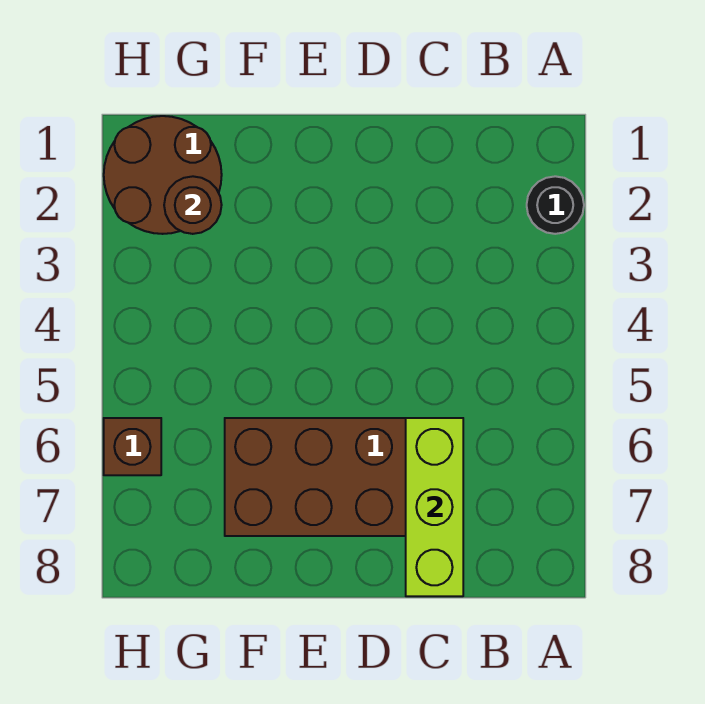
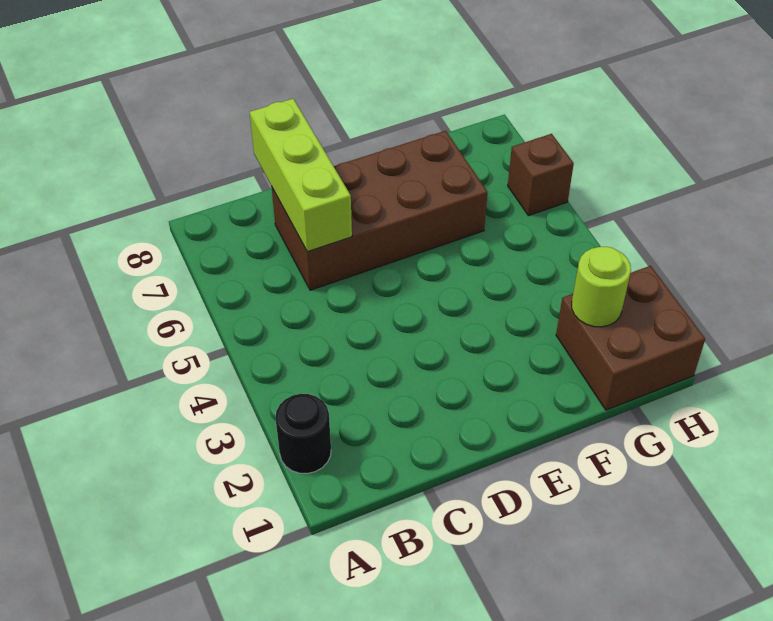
brown 2x2 round brick [104,116,222,234] -> brown 2x2 brick [556,266,705,410]
brown 1x1 round brick [164,176,222,234] -> lime 1x1 round brick [572,247,631,327]

